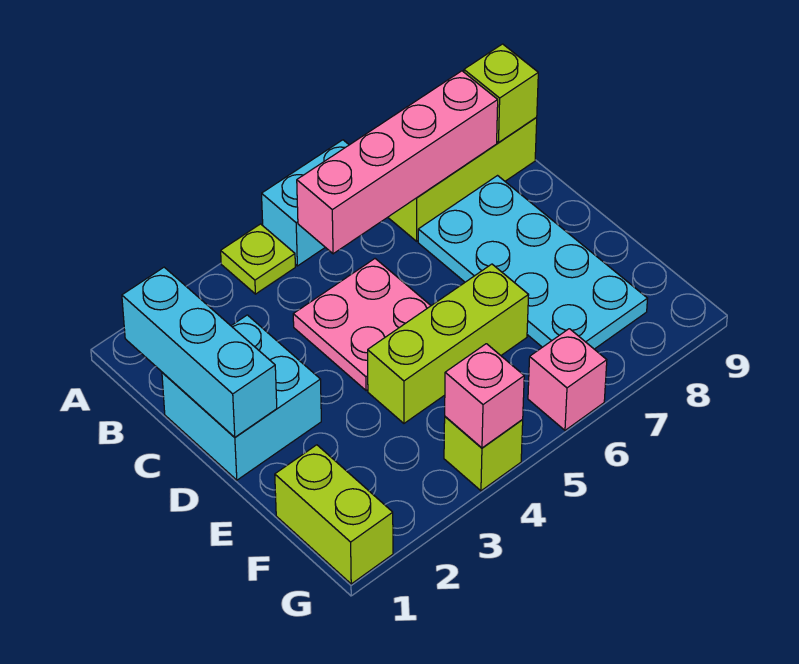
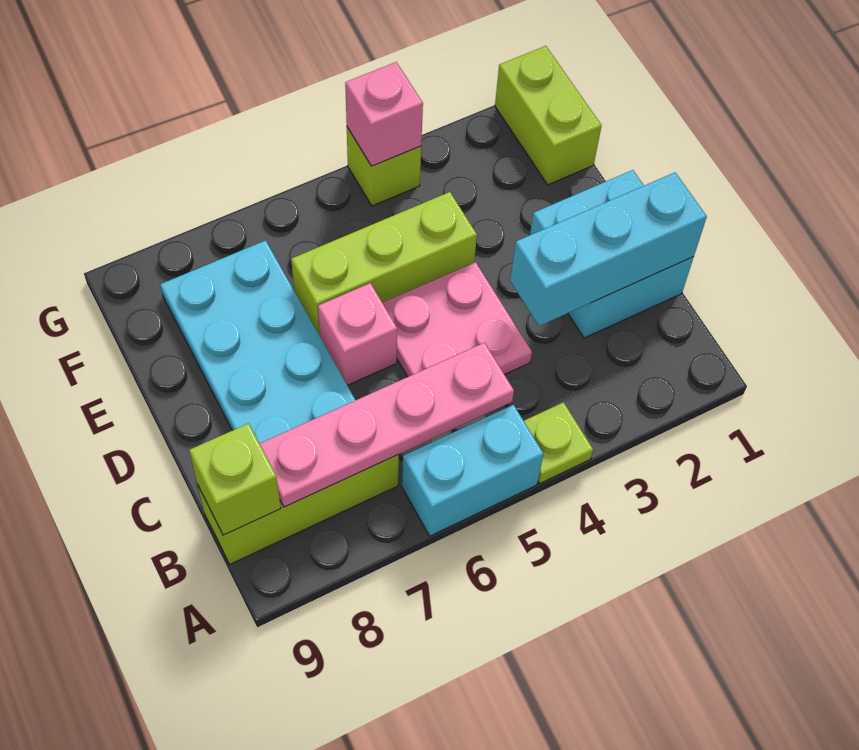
cyan 1x3 brick [122,267,277,437] -> cyan 1x3 brick turned to [510,172,707,326]
pink 1x4 brick [297,71,498,254] -> pink 1x4 plate [260,343,514,507]
pink 1x1 brick [528,329,607,430] -> pink 1x1 brick moved to [318,283,397,385]

